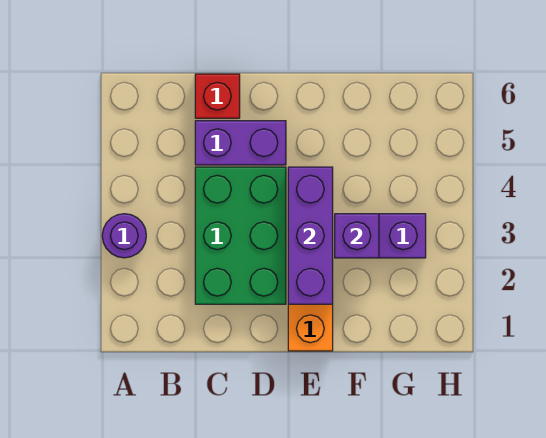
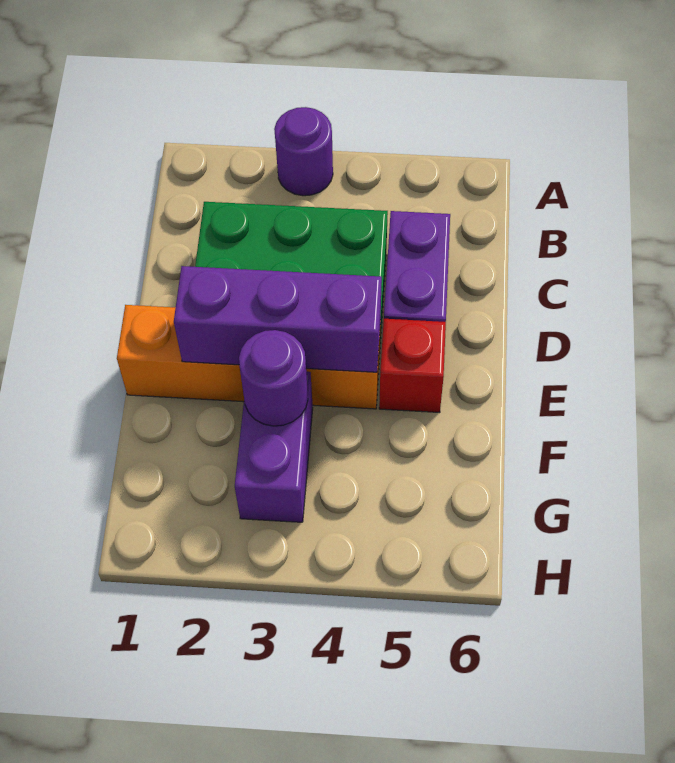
red 1x1 brick [195,74,240,118] -> red 1x1 brick moved to [379,319,446,413]
purple 1x1 brick [335,214,379,258] -> purple 1x1 round brick [239,330,308,426]

